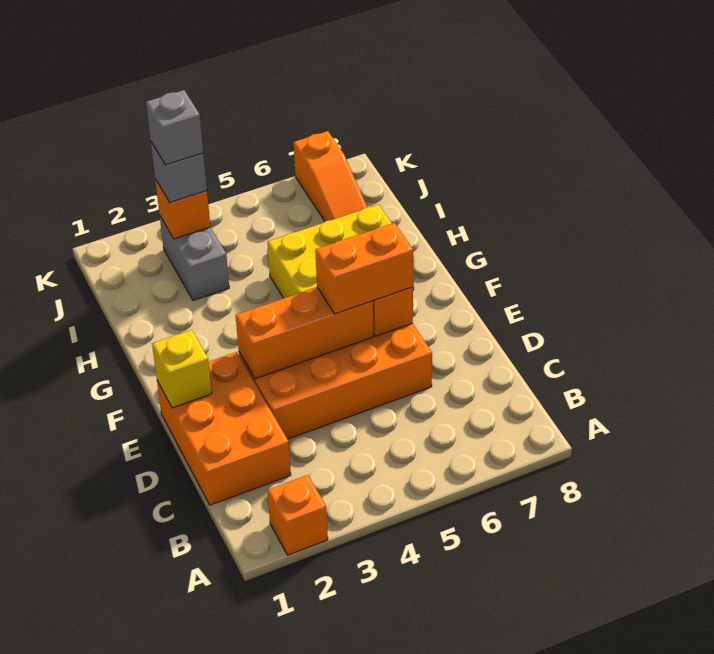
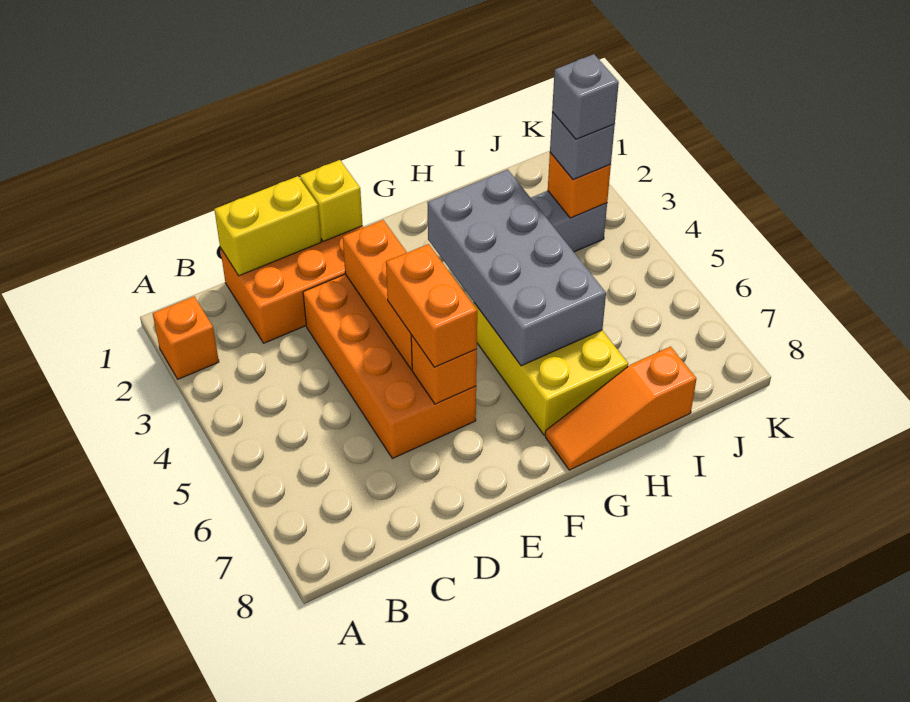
none -> yellow 1x2 brick [214,176,321,276]
none -> grey 2x4 brick [427,169,606,366]
orange 1x3 slope [294,131,368,221] -> orange 1x3 slope moved to [545,346,696,470]

